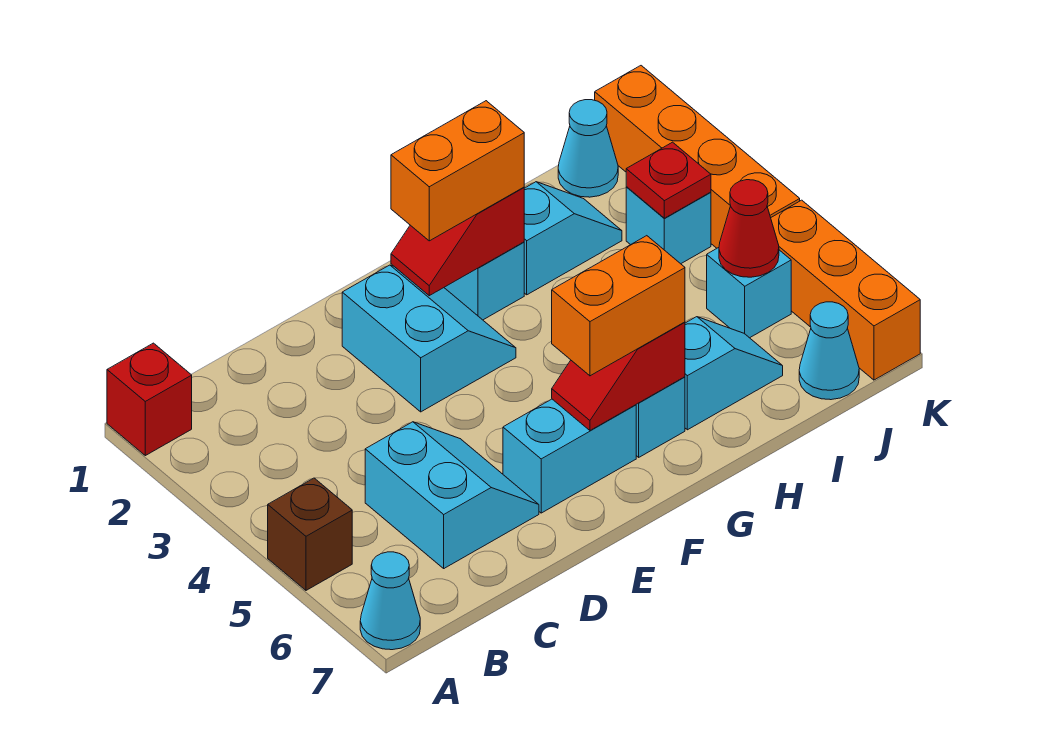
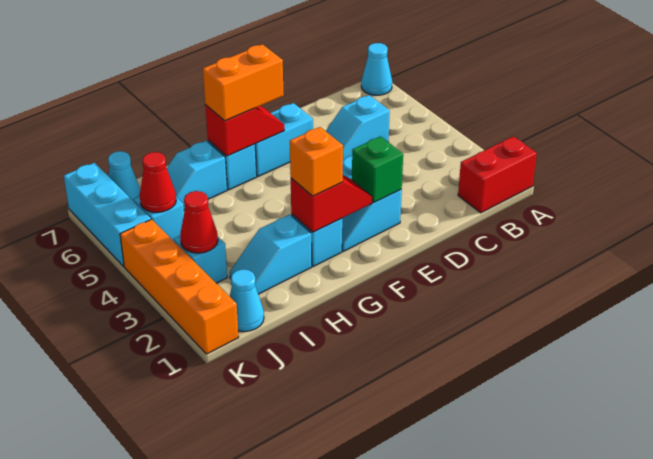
red 1x1 brick [107,343,192,456] -> red 1x2 brick [458,136,537,213]
brown 1x1 brick [268,478,352,590] -> none
cyan 2x2 slope [365,422,539,568] -> cyan 1x2 slope [326,95,390,160]
none -> green 1x1 brick [352,136,403,202]
orange 1x2 brick [391,101,524,241] -> orange 1x1 brick [290,127,343,196]
red 1x1 plate [626,142,711,218] -> red 1x1 cone [180,191,218,253]
orange 1x3 brick [771,200,920,380] -> cyan 1x3 brick [64,163,151,266]

